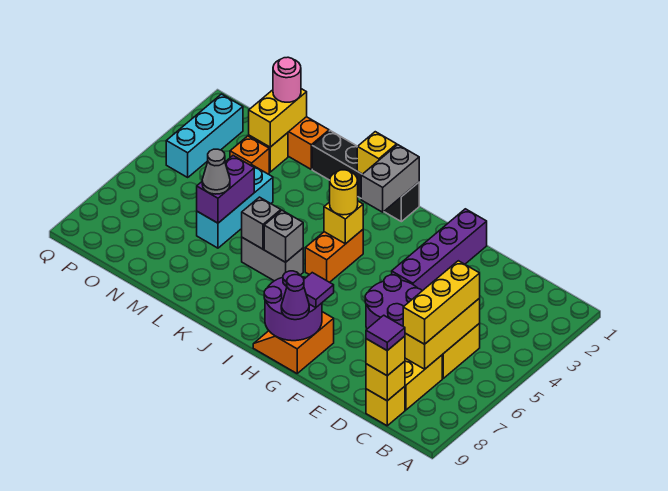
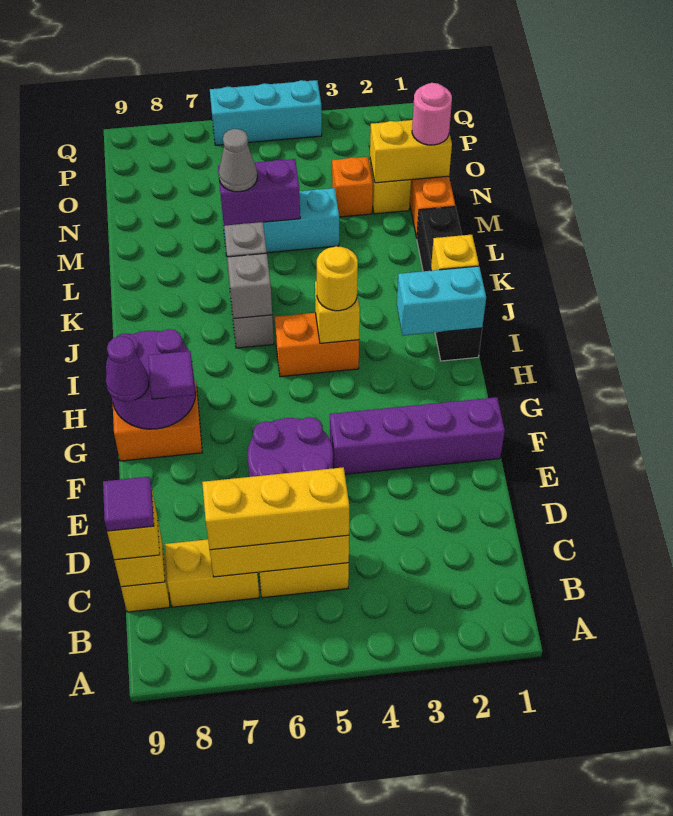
grey 1x2 brick [361,145,419,212] -> cyan 1x2 brick [397,266,486,335]
cyan 1x3 brick [166,94,243,177] -> cyan 1x3 brick moved to [210,80,322,145]

